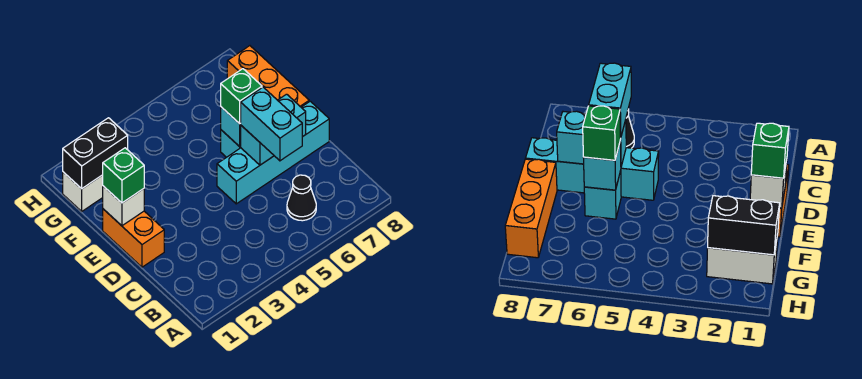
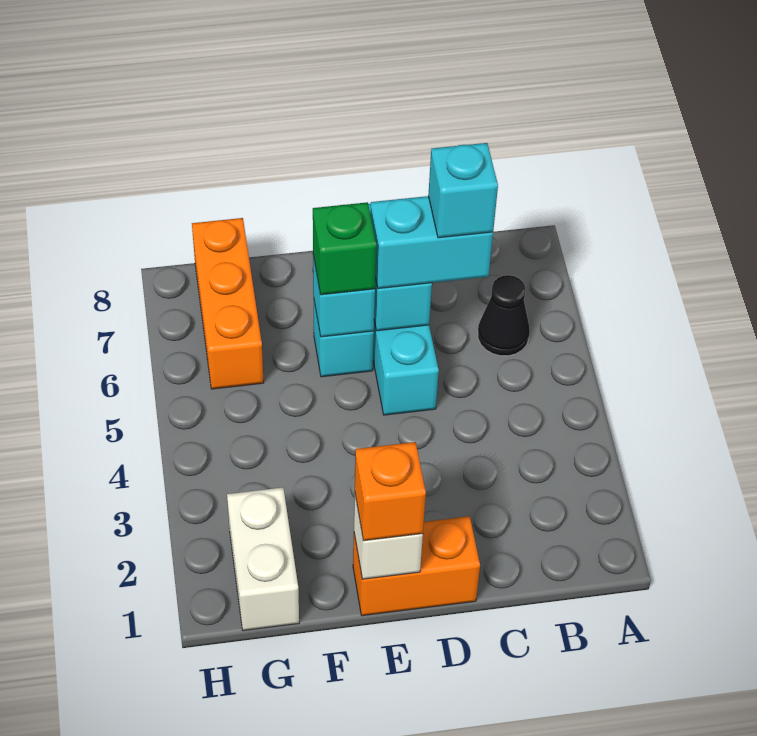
none -> cyan 1x1 brick [428,143,498,238]
green 1x1 brick [103,148,144,203] -> orange 1x1 brick [355,442,426,541]
orange 1x3 brick [227,46,309,107] -> orange 1x3 brick turned to [192,218,264,389]
black 1x2 brick [63,118,128,189] -> none

